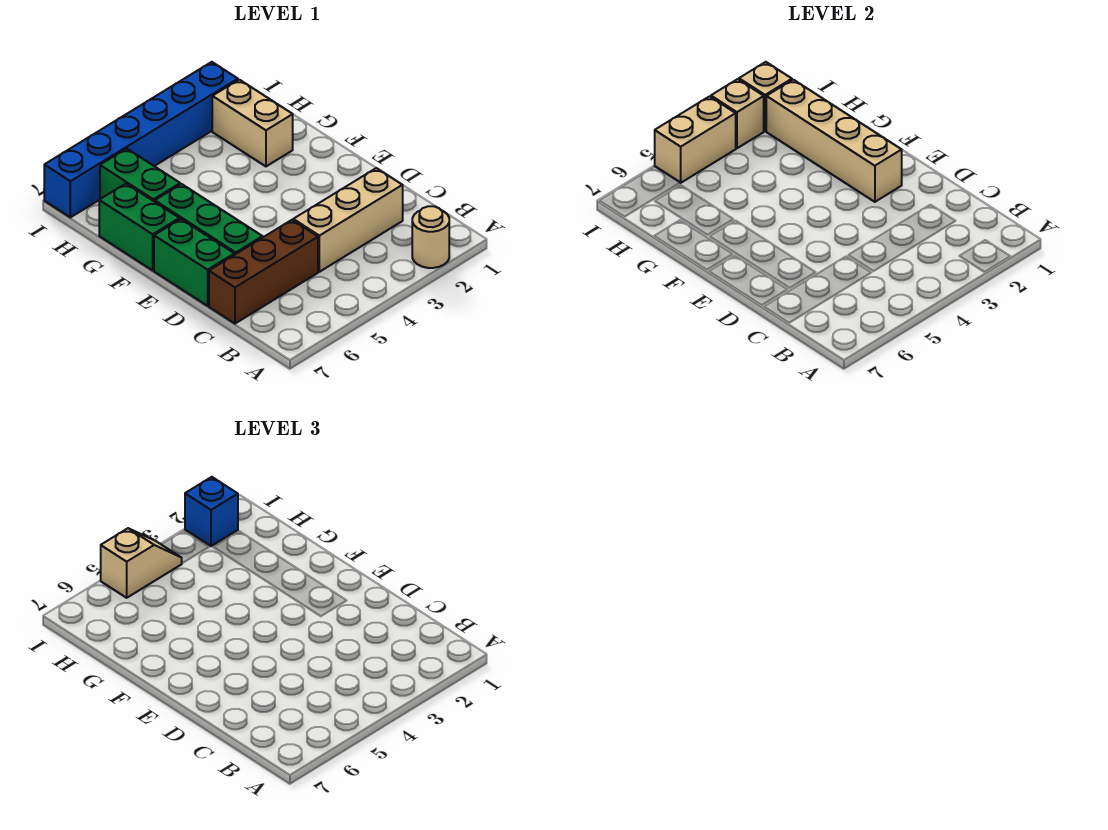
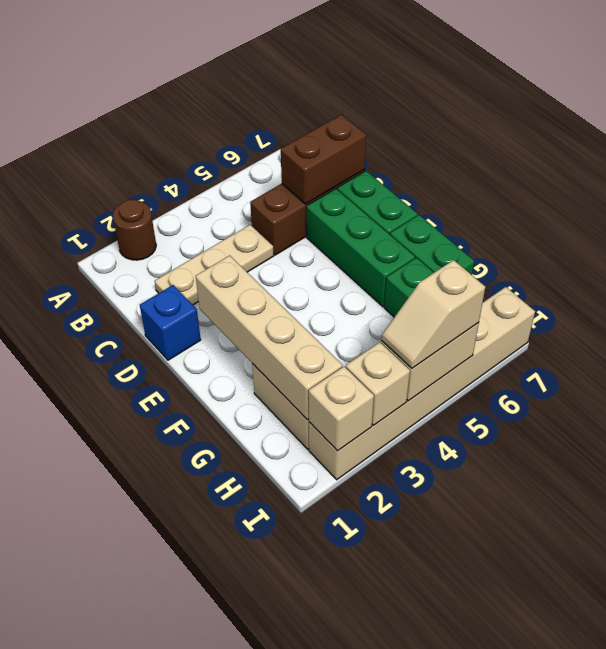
tan 1x1 round brick [412,206,449,268] -> brown 1x1 round brick [113,199,156,260]
tan 1x3 brick [293,168,403,272] -> tan 1x3 plate [155,225,274,305]
none -> brown 1x2 brick [281,115,366,204]
blue 1x6 brick [44,62,238,217] -> tan 1x6 brick [309,287,535,480]
blue 1x1 brick [185,477,238,546] -> blue 1x1 brick moved to [140,285,201,360]

